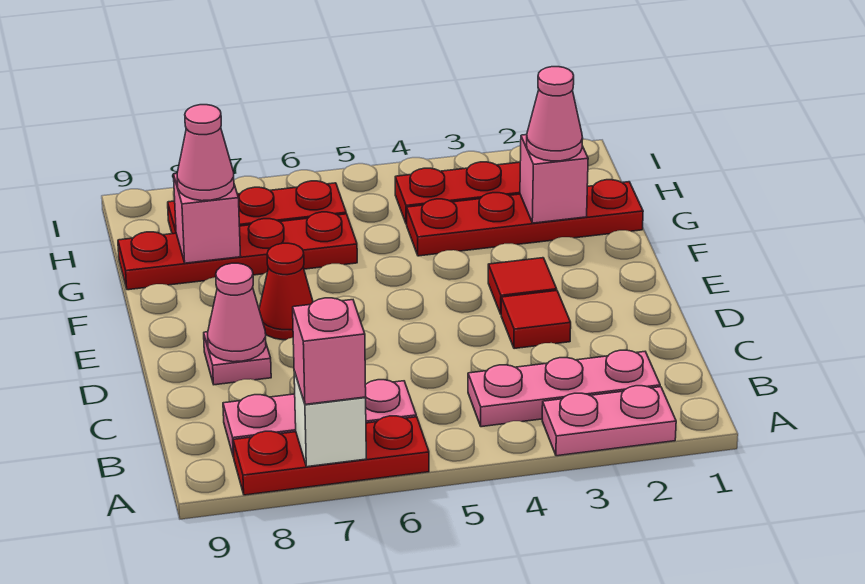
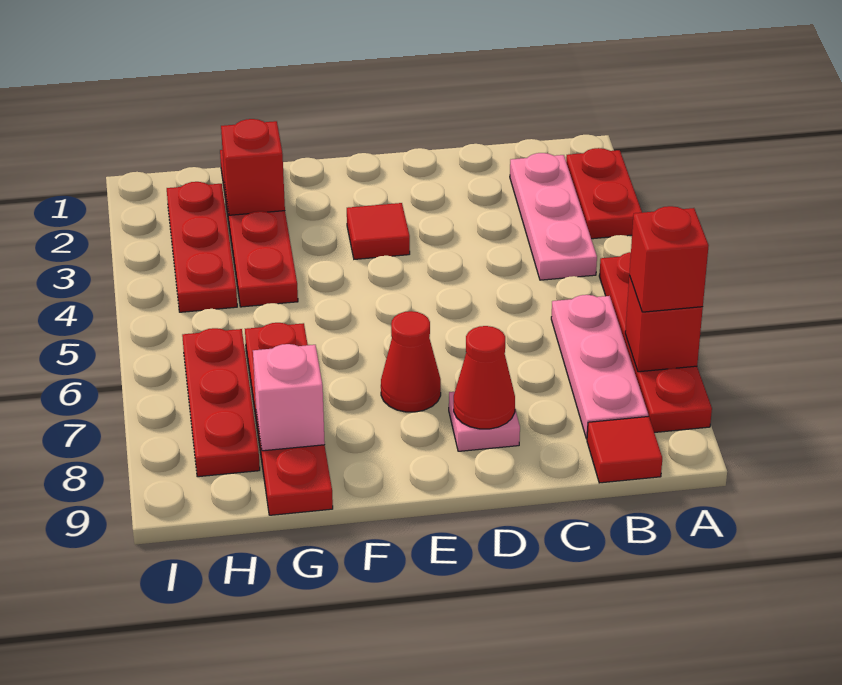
pink 1x2 plate [542,386,676,456] -> red 1x2 plate [566,148,642,239]
red 1x3 plate [233,416,429,495] -> red 1x4 plate [599,252,712,433]
white 1x1 brick [294,371,366,467] -> red 1x1 brick [625,276,703,372]
pink 1x1 brick [293,298,366,404] -> red 1x1 brick [629,206,709,312]
red 1x1 tile [501,291,571,349] -> red 1x1 tile moved to [587,416,662,483]
pink 1x1 cone [208,263,266,362] -> red 1x1 cone [454,326,515,429]
pink 1x1 brick [520,135,588,223] -> red 1x1 brick [221,119,285,215]
pink 1x1 cone [527,67,583,161] -> none
pink 1x1 cone [177,105,234,201] -> none

